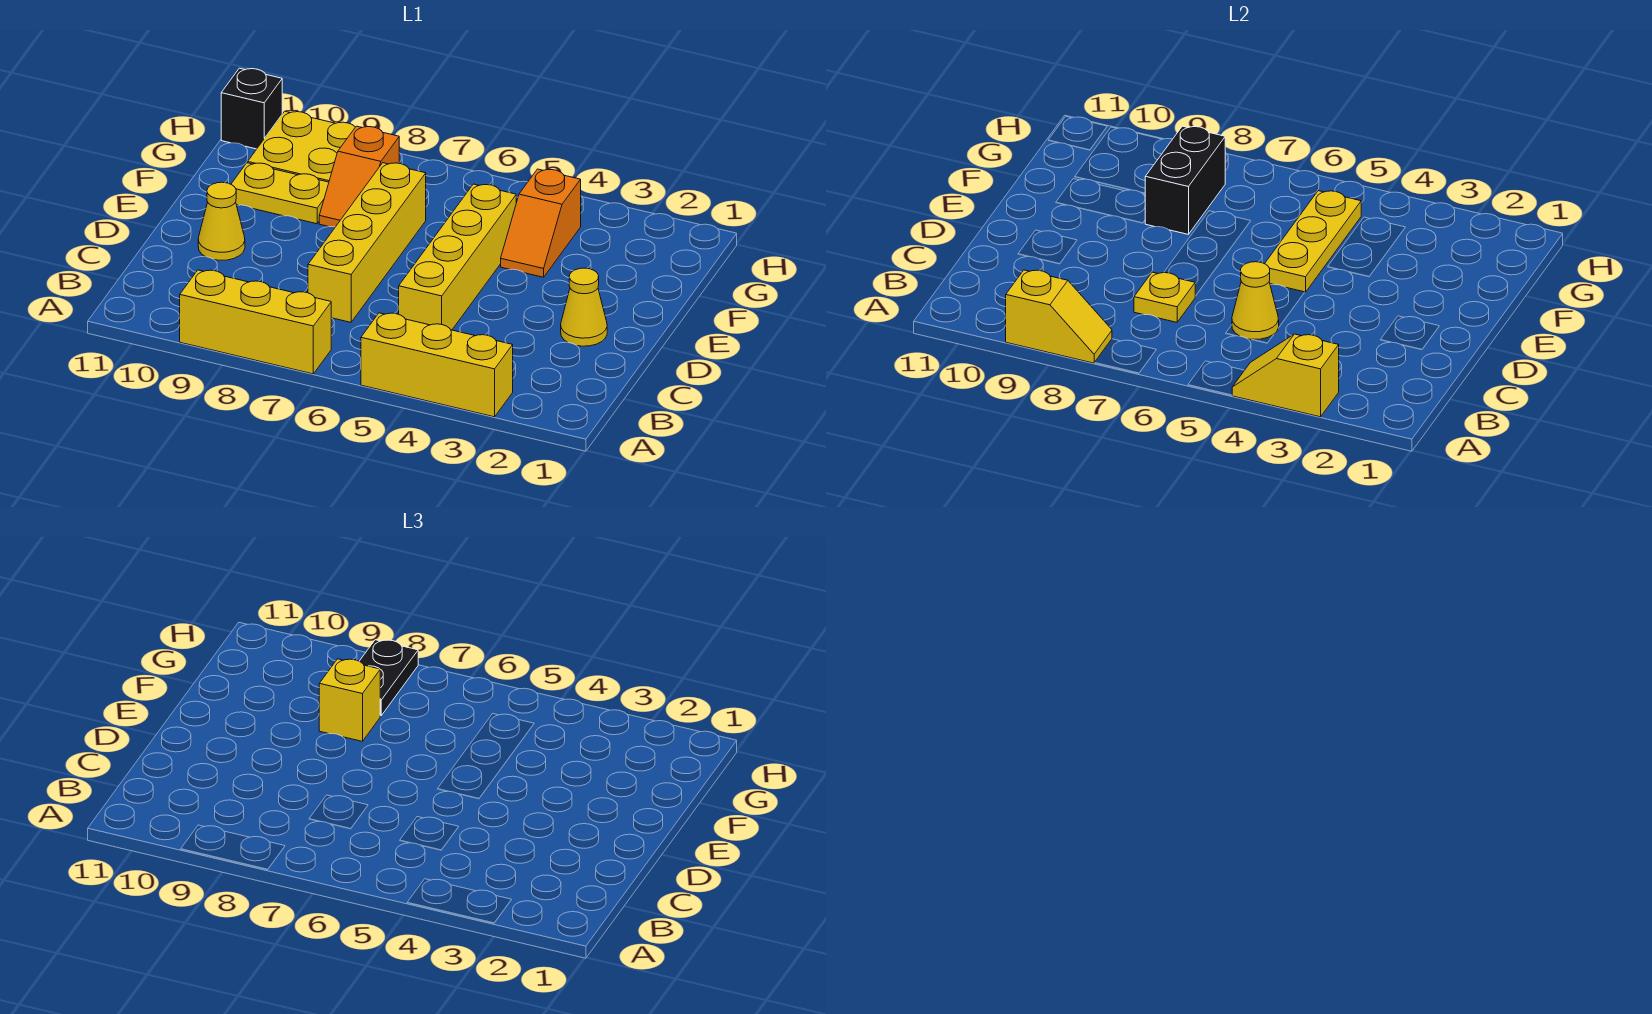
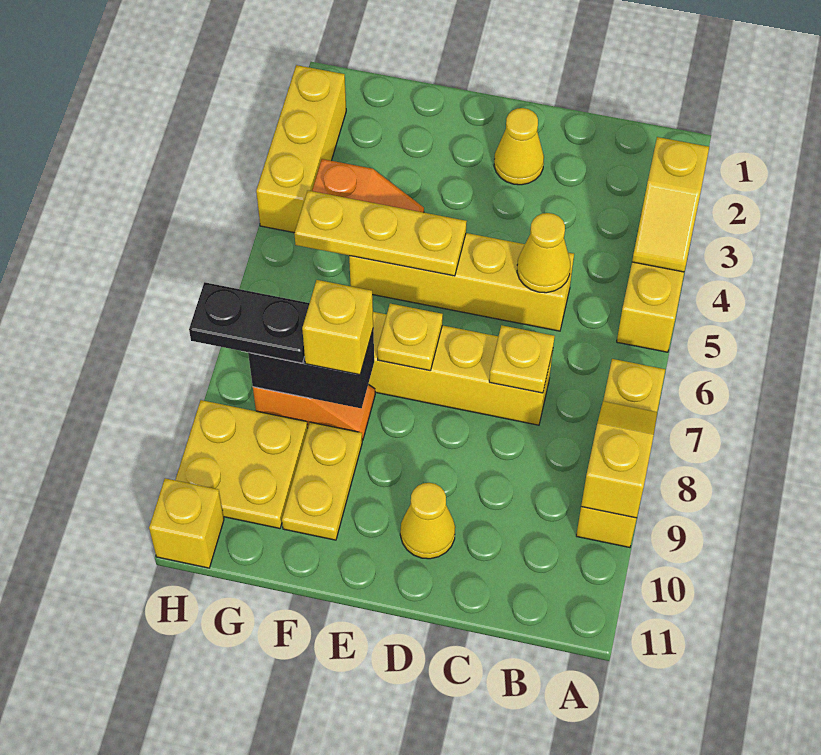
none -> yellow 1x1 plate [377,304,443,371]
none -> yellow 1x3 brick [256,65,346,233]
black 1x1 brick [221,68,282,149] -> yellow 1x1 brick [149,478,224,568]

